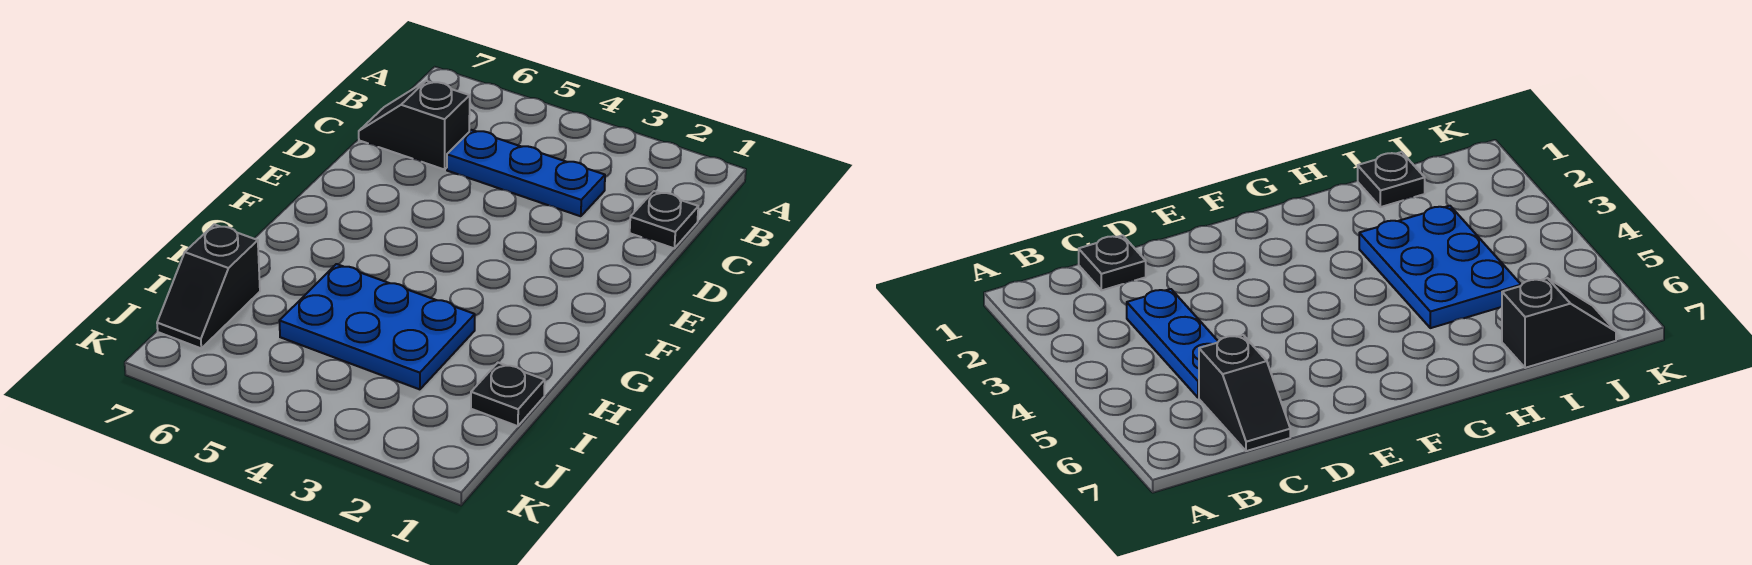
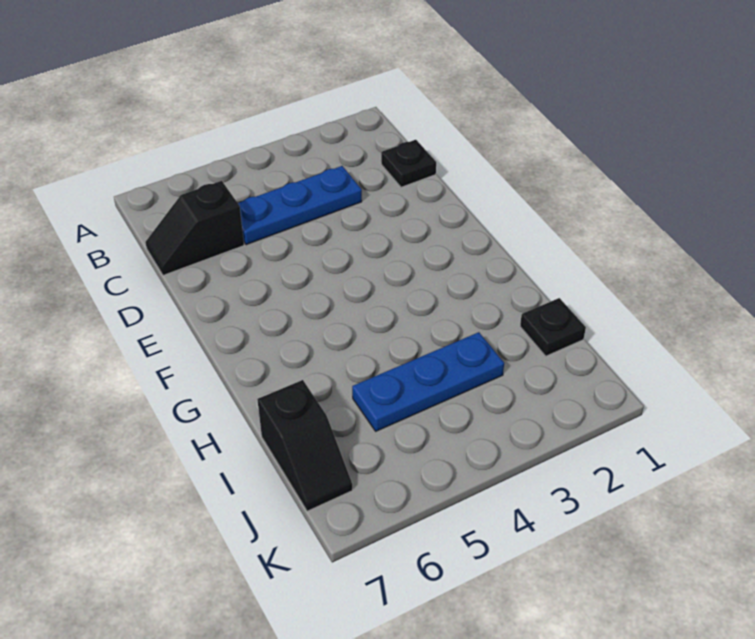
blue 2x3 plate [280,264,475,389] -> blue 1x3 plate [352,332,504,431]

